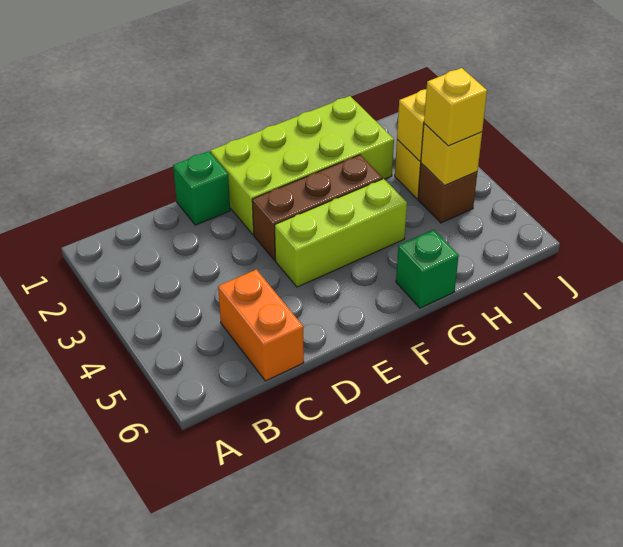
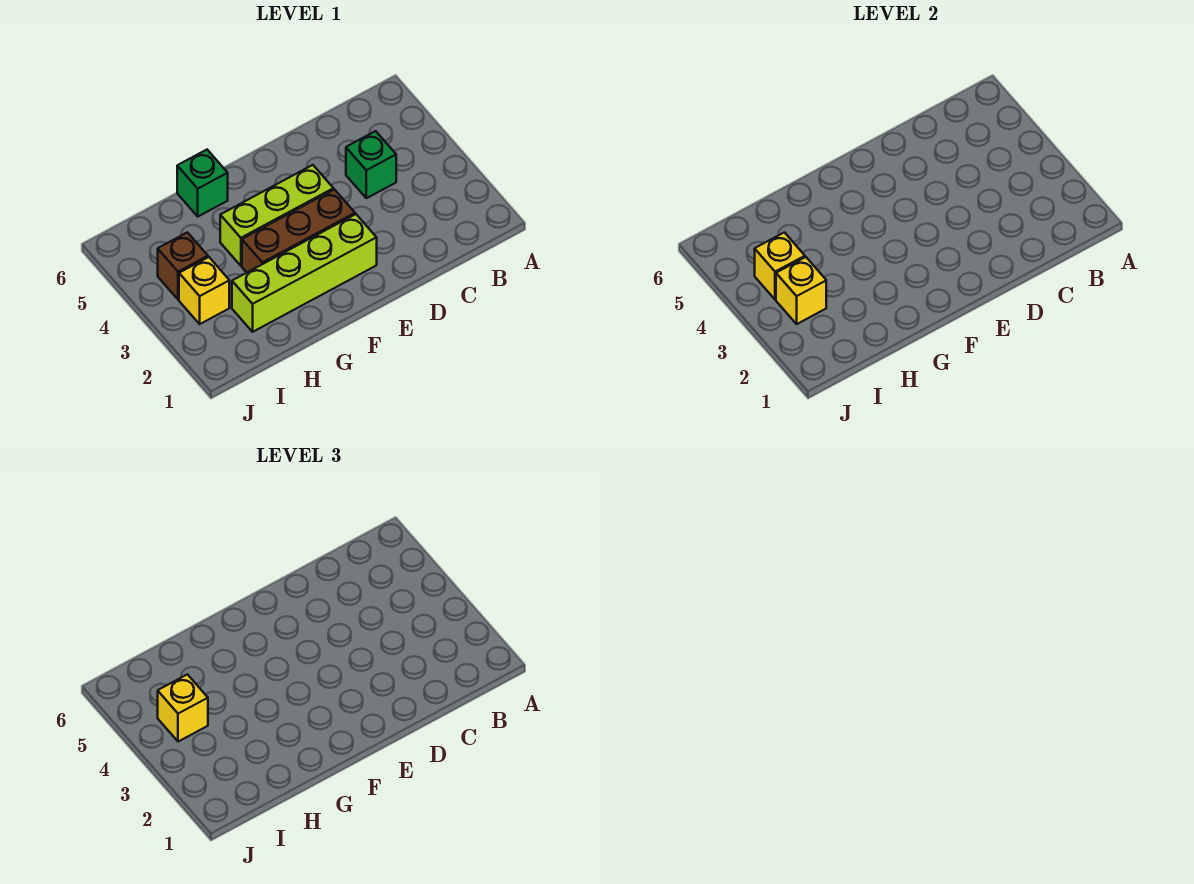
orange 1x2 brick [218,269,304,381] -> none
green 1x1 brick [173,151,230,225] -> green 1x1 brick moved to [346,131,396,198]
lime 2x4 brick [210,96,394,235] -> lime 1x4 brick [232,214,377,332]

